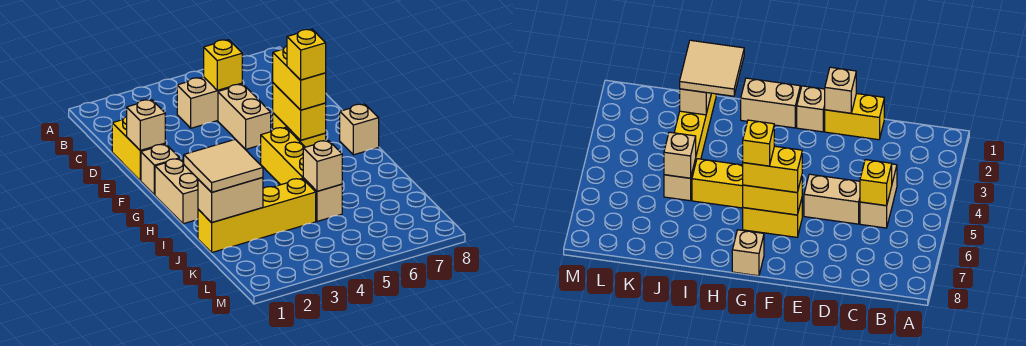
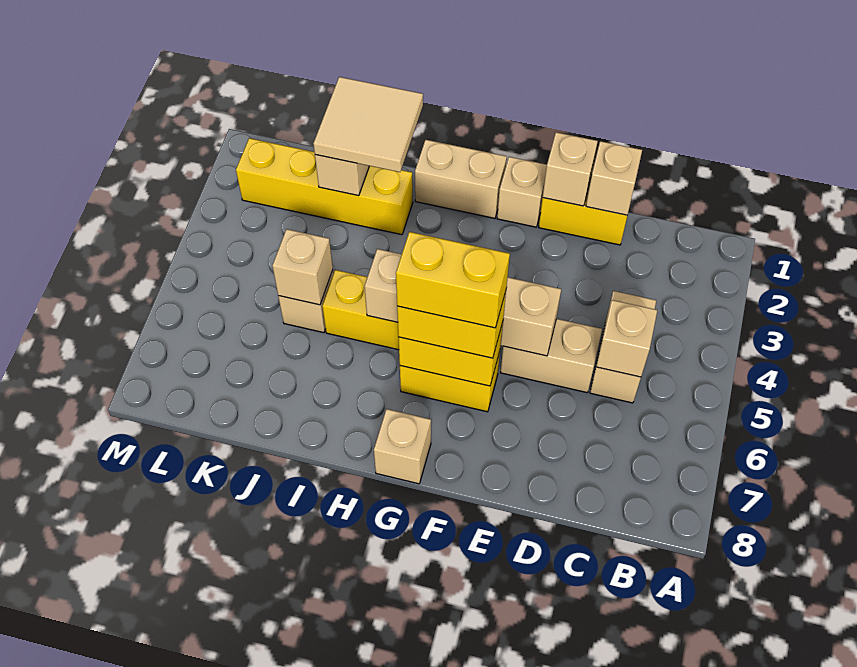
yellow 1x1 brick [204,40,242,90] -> tan 1x1 brick [596,300,657,377]
none -> tan 1x1 brick [586,141,642,215]
none -> tan 1x4 brick [365,249,561,356]
yellow 1x1 brick [287,29,326,80] -> yellow 1x2 brick [396,232,510,328]
yellow 1x4 brick [198,179,316,252] -> yellow 1x4 brick turned to [236,138,413,235]

